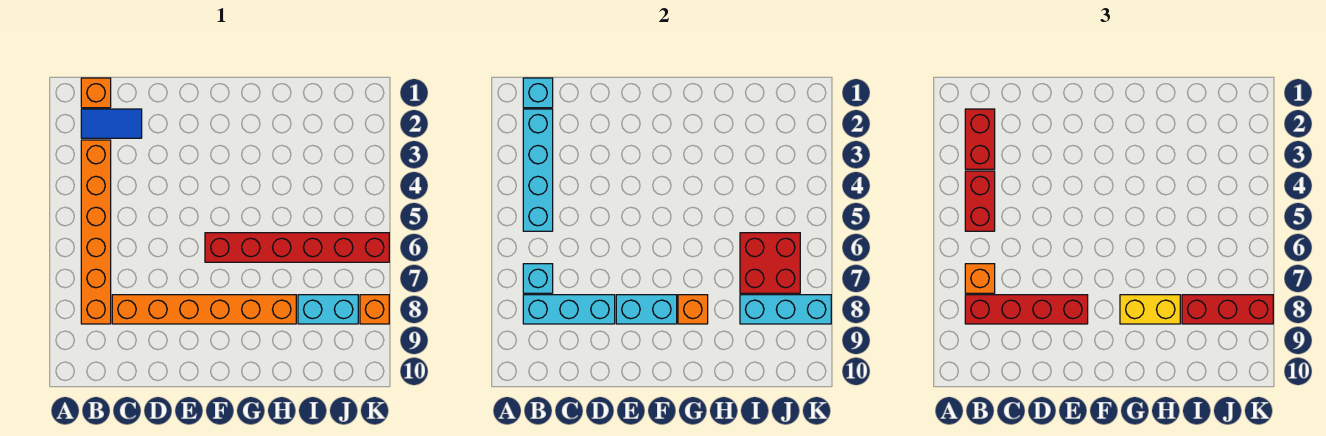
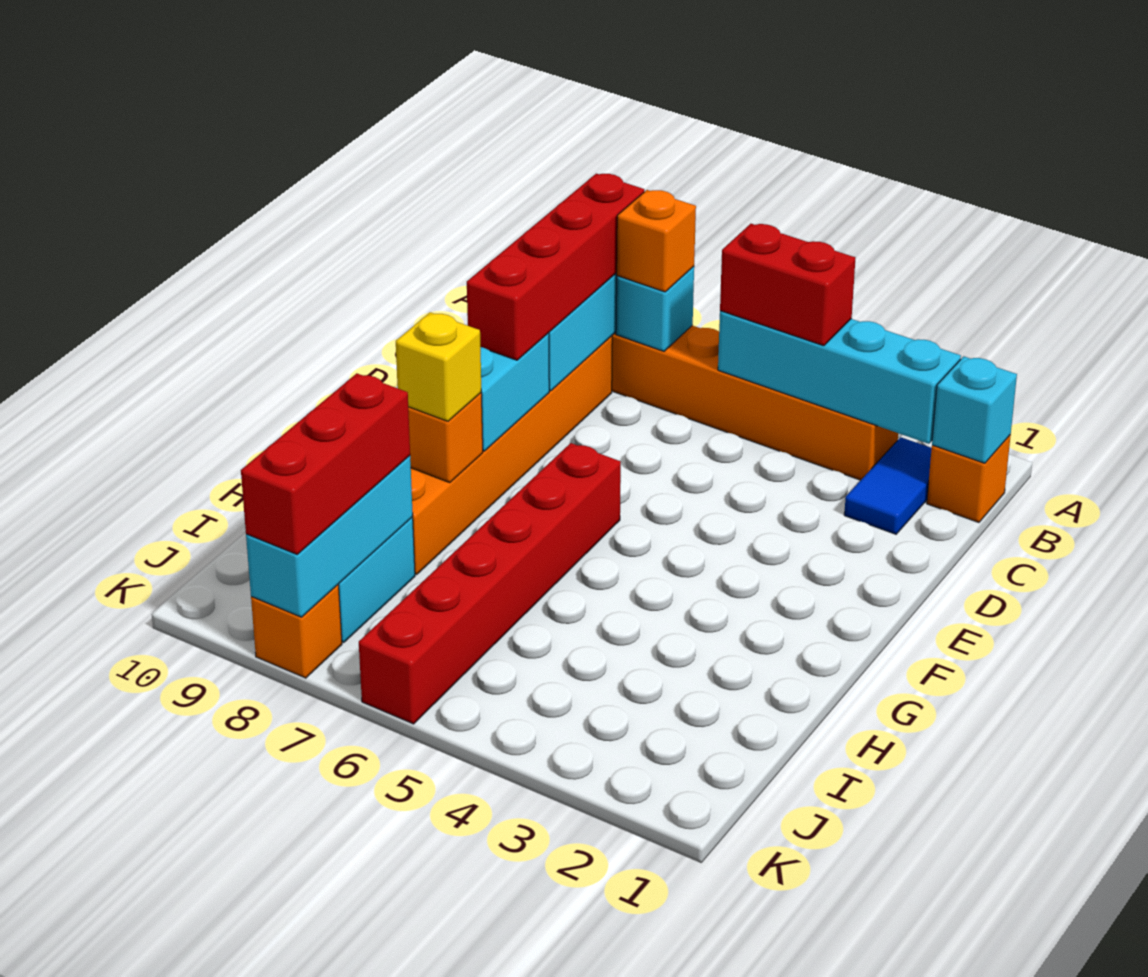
red 1x2 brick [965,109,995,169] -> none
yellow 1x2 brick [1120,295,1180,324] -> yellow 1x1 brick [396,312,481,421]
red 2x2 brick [740,233,800,293] -> none

